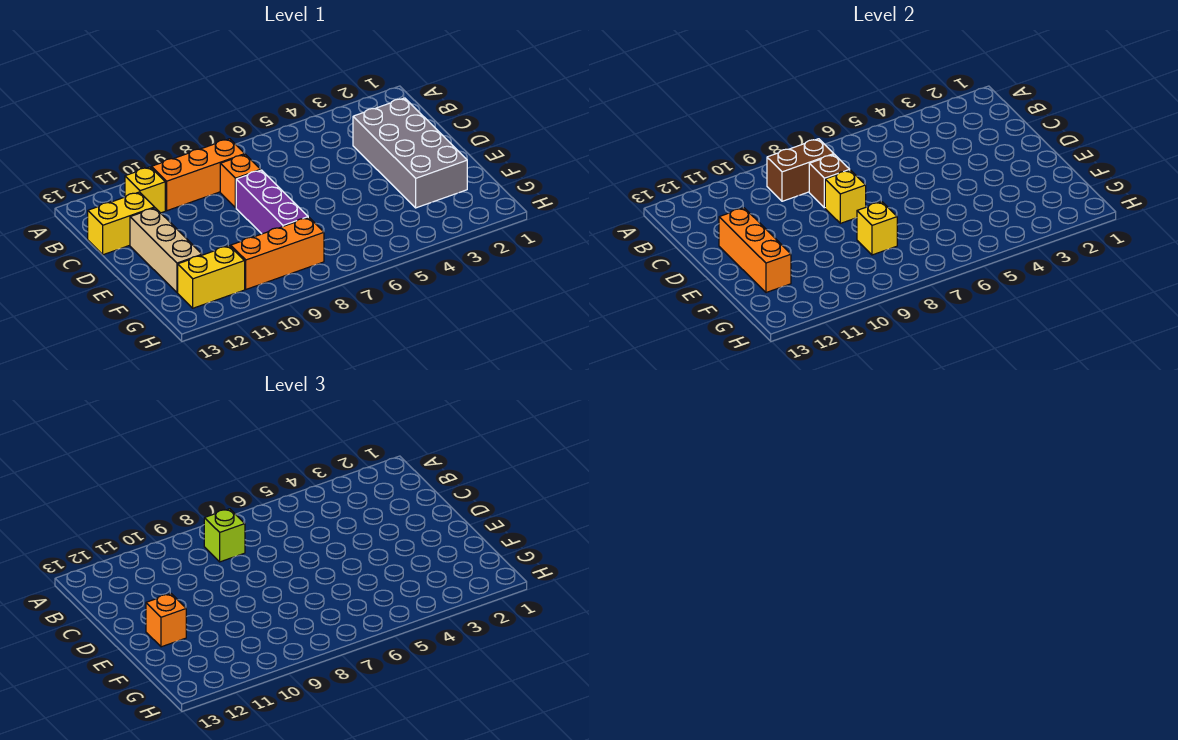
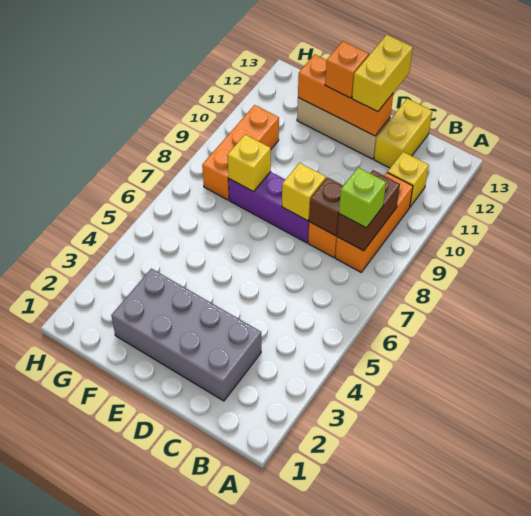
yellow 1x2 brick [178,246,245,308] -> yellow 1x2 brick moved to [352,35,413,112]

